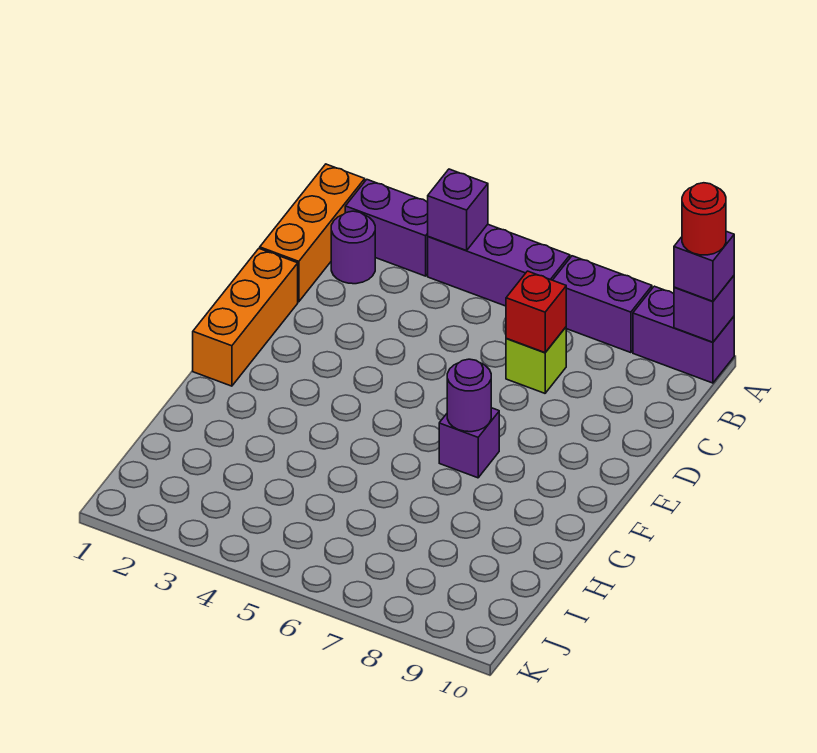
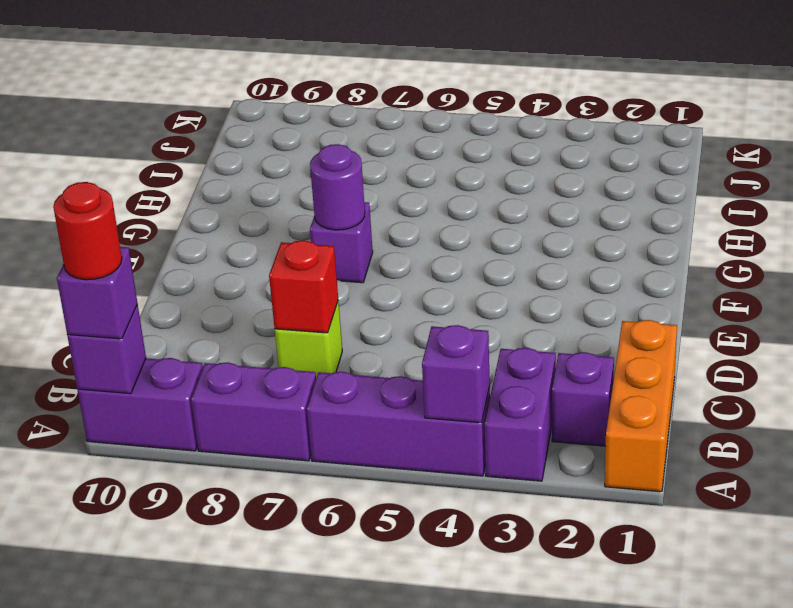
purple 1x2 brick [345,180,428,276] -> purple 1x2 brick turned to [485,348,556,481]
purple 1x1 round brick [331,211,375,284] -> purple 1x1 brick [552,352,614,446]
orange 1x3 brick [193,248,298,386] -> none

